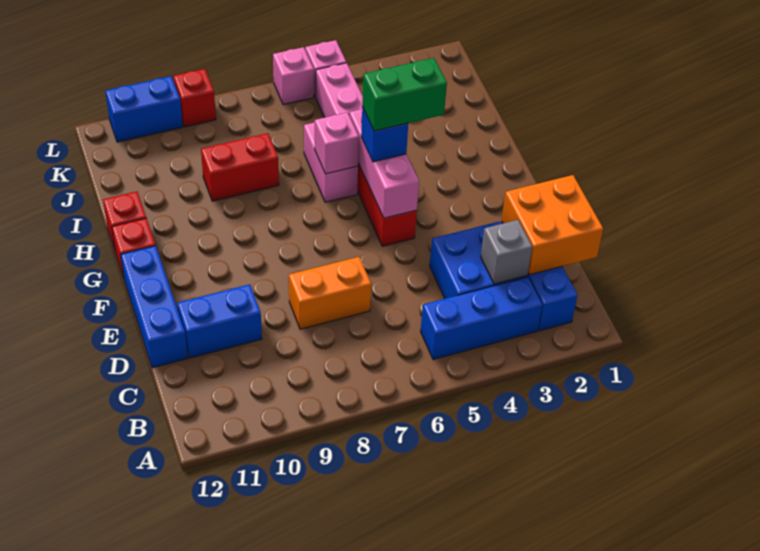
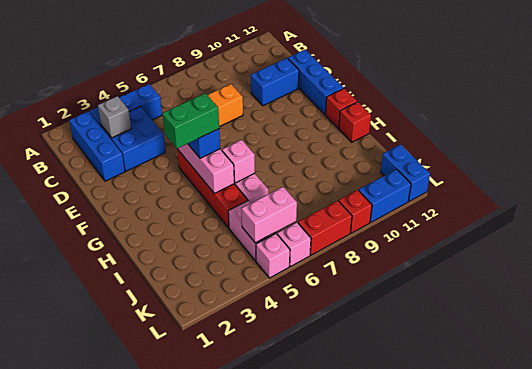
orange 2x2 brick [502,175,603,275] -> none
red 1x2 brick [201,133,279,201] -> red 1x2 brick moved to [298,201,352,255]
none -> pink 1x2 brick [241,187,297,243]
none -> blue 1x2 brick [381,144,430,201]

